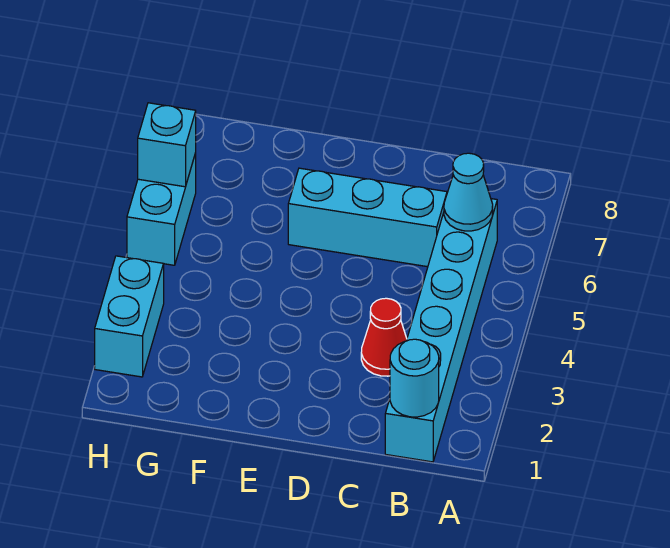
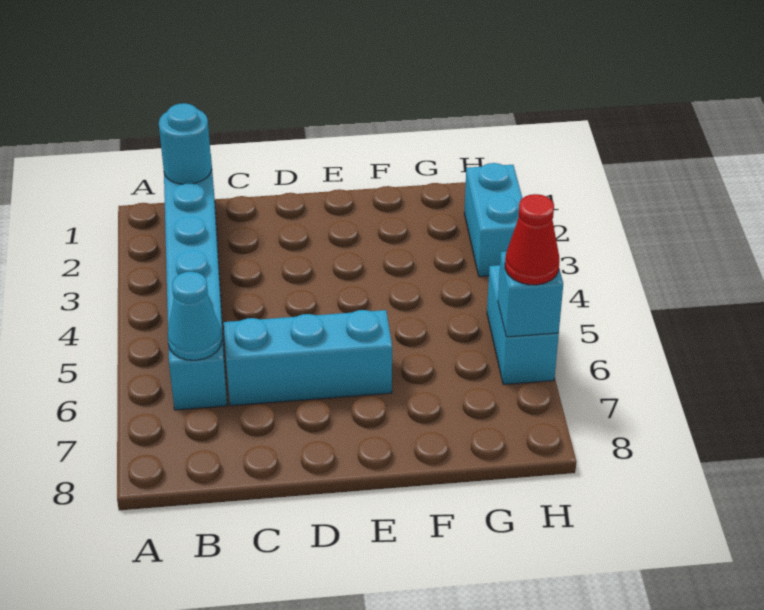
red 1x1 cone [361,298,407,376] -> red 1x1 cone moved to [505,194,559,285]

